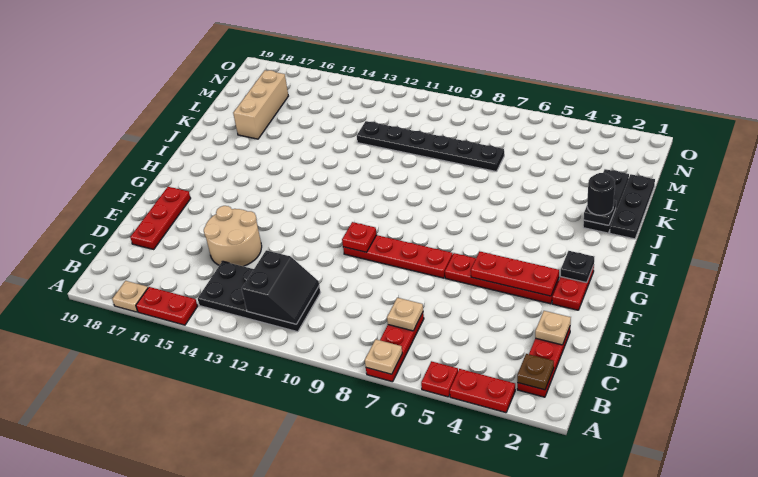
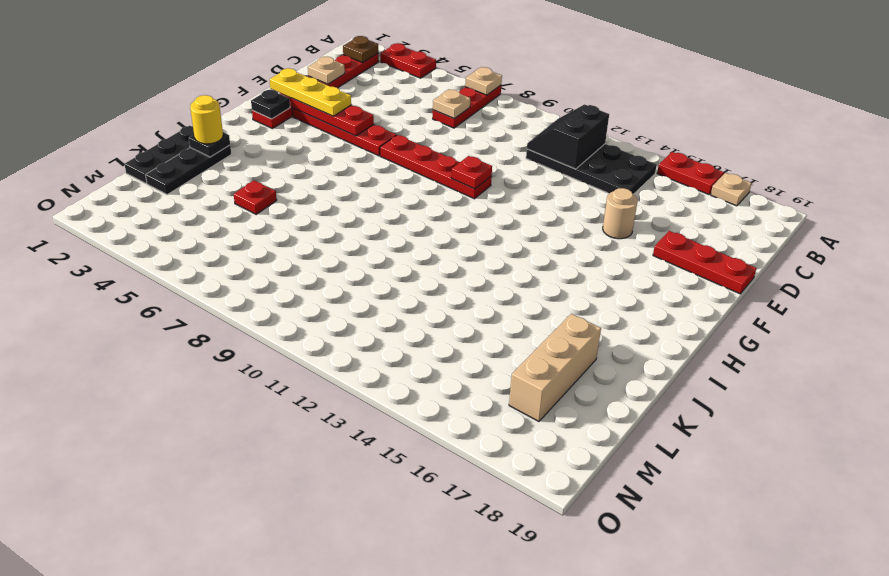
red 1x1 plate [421,361,458,397] -> red 1x1 plate moved to [234,180,277,214]
tan 2x2 round brick [204,206,262,266] -> tan 1x1 round brick [603,188,637,239]
red 1x3 plate [130,187,191,250] -> red 1x3 plate turned to [653,231,756,294]
none -> yellow 1x3 plate [270,68,351,116]
black 1x1 round brick [587,173,615,215] -> yellow 1x1 round brick [190,95,223,144]
black 1x6 plate [357,121,504,172] -> none

